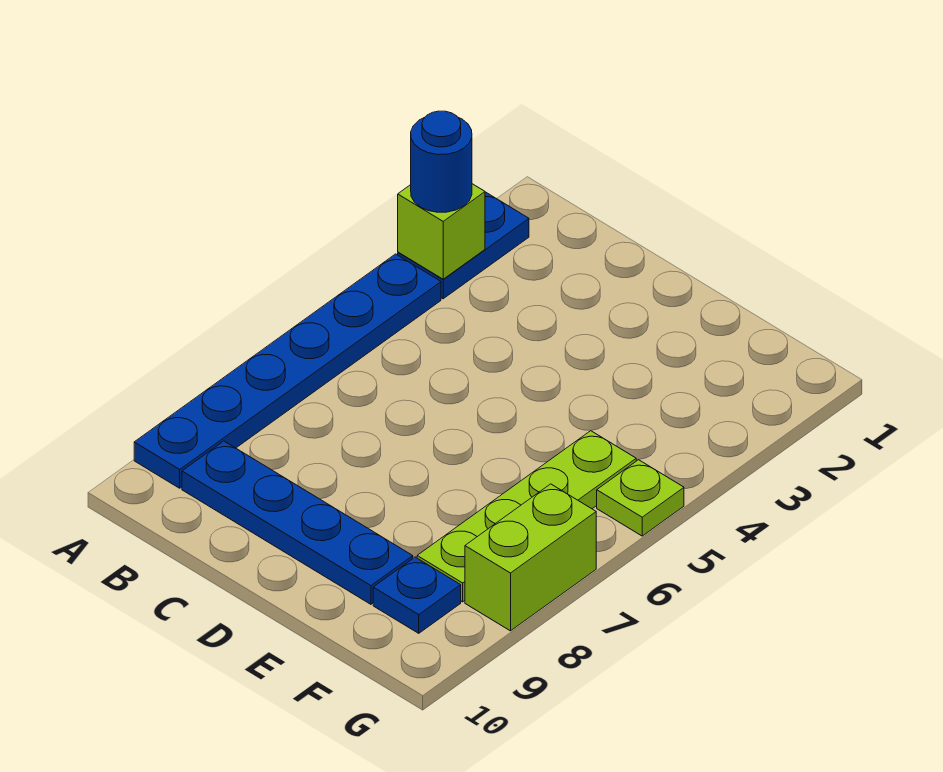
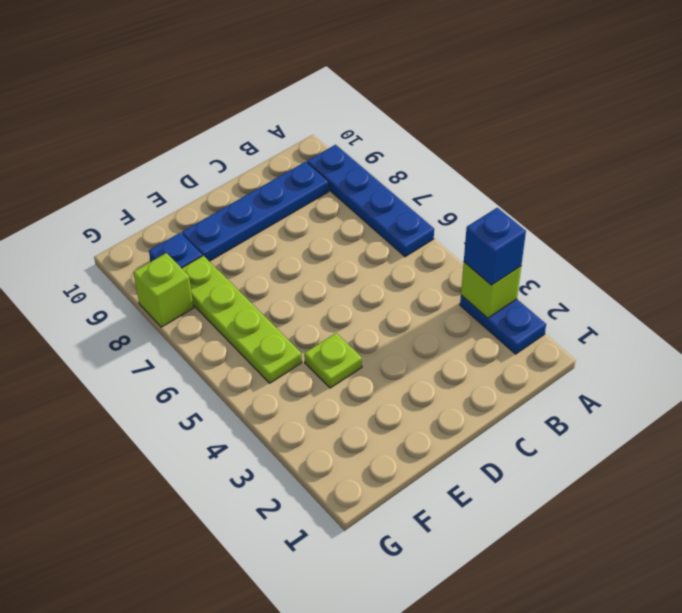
blue 1x1 round brick [411,111,472,212] -> blue 1x1 brick [464,208,526,285]
blue 1x6 plate [134,254,441,488] -> blue 1x4 plate [307,145,434,257]
lime 1x1 plate [597,460,684,536] -> lime 1x1 plate moved to [304,333,362,388]
lime 1x2 brick [465,484,596,631] -> lime 1x1 brick [133,253,194,327]

